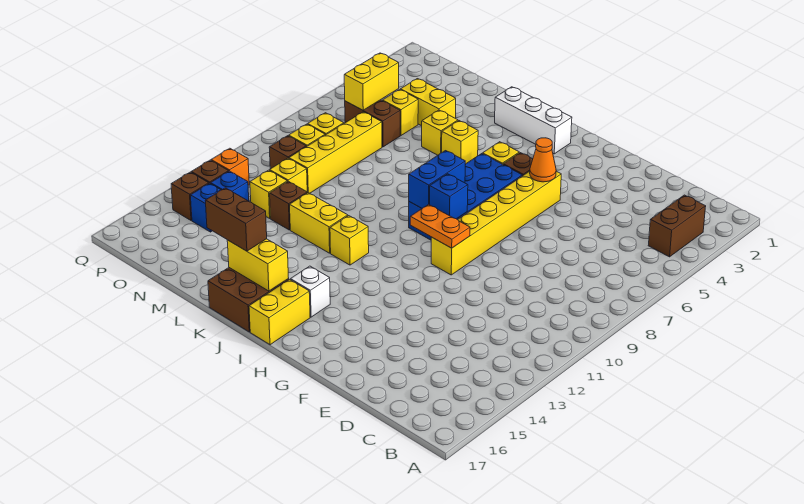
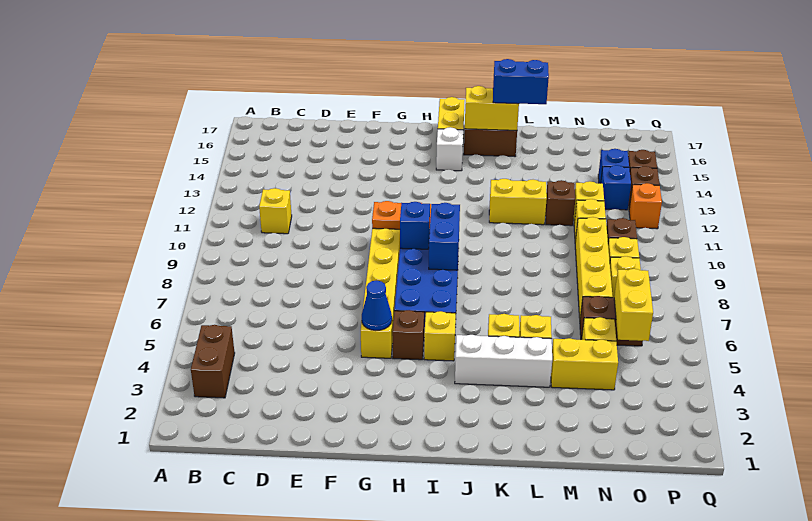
orange 1x1 cone [530,138,556,182] -> blue 1x1 cone [362,281,392,331]
white 1x3 brick [495,87,572,154] -> white 1x3 brick moved to [455,335,552,387]
yellow 1x1 brick [330,216,369,265] -> yellow 1x1 brick moved to [259,188,292,234]
brown 1x2 brick [205,188,267,251] -> blue 1x2 brick [493,59,549,104]

